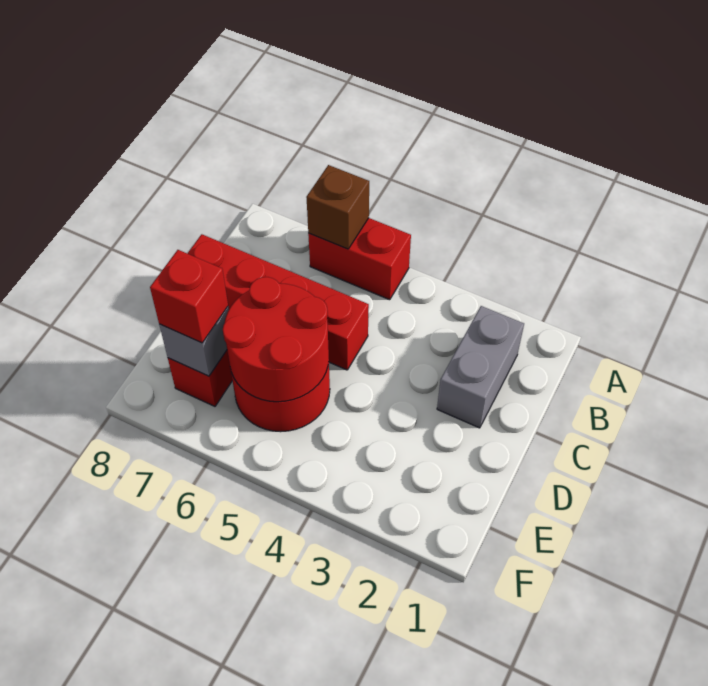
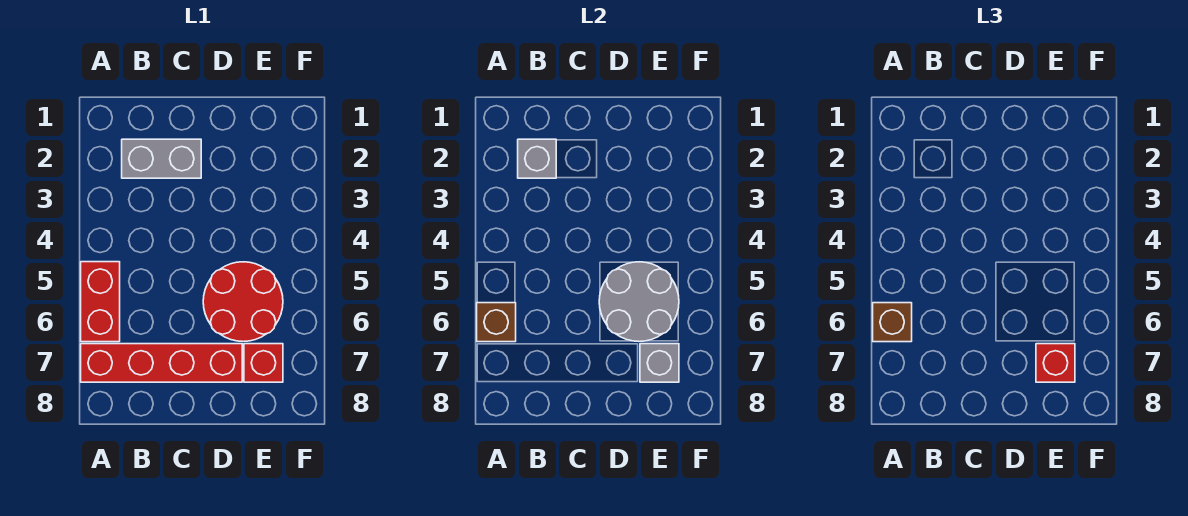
none -> brown 1x1 brick [873,303,912,342]
none -> grey 1x1 brick [518,139,556,178]
red 1x4 brick [187,234,369,370] -> red 1x4 brick turned to [81,344,242,382]
red 2x2 round brick [223,277,329,402] -> grey 2x2 round brick [599,262,679,342]

